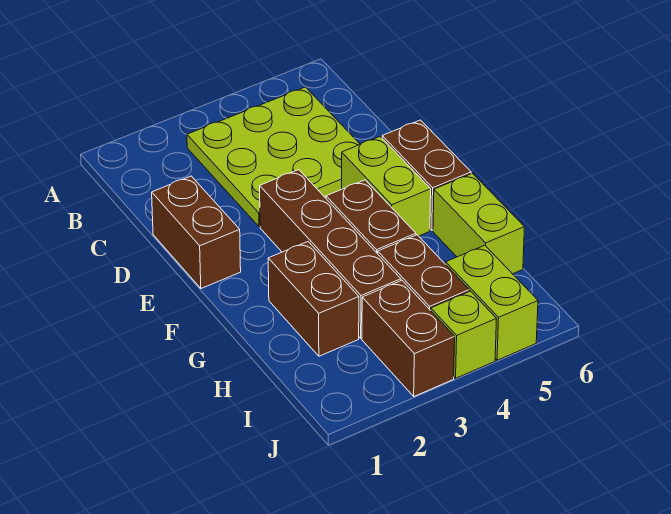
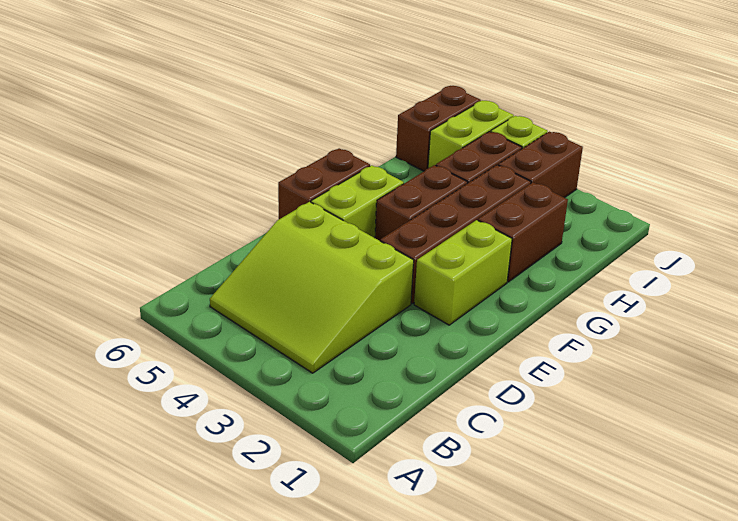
lime 3x3 plate [187,87,360,227] -> lime 3x3 slope [210,202,414,373]
brown 1x2 brick [152,176,241,288] -> brown 1x2 brick moved to [396,86,481,171]
lime 1x2 brick [433,173,525,274] -> lime 1x2 brick moved to [414,220,512,325]

